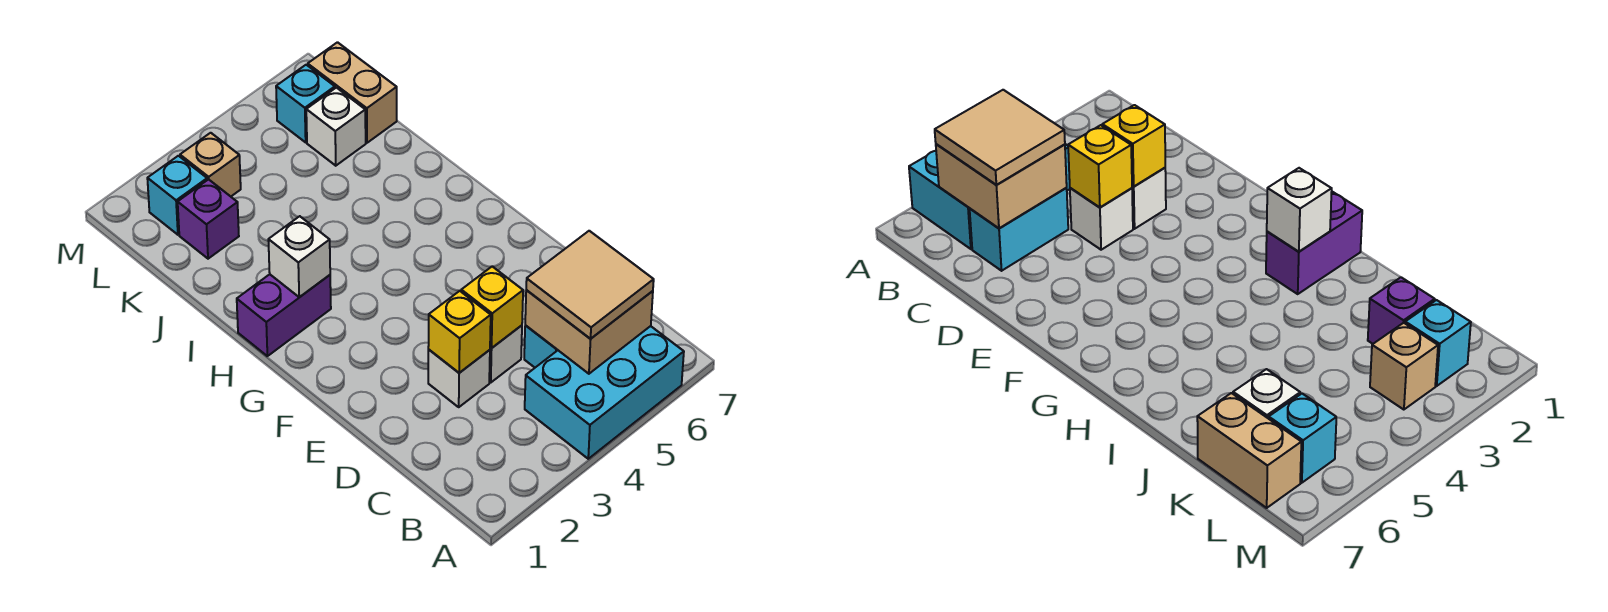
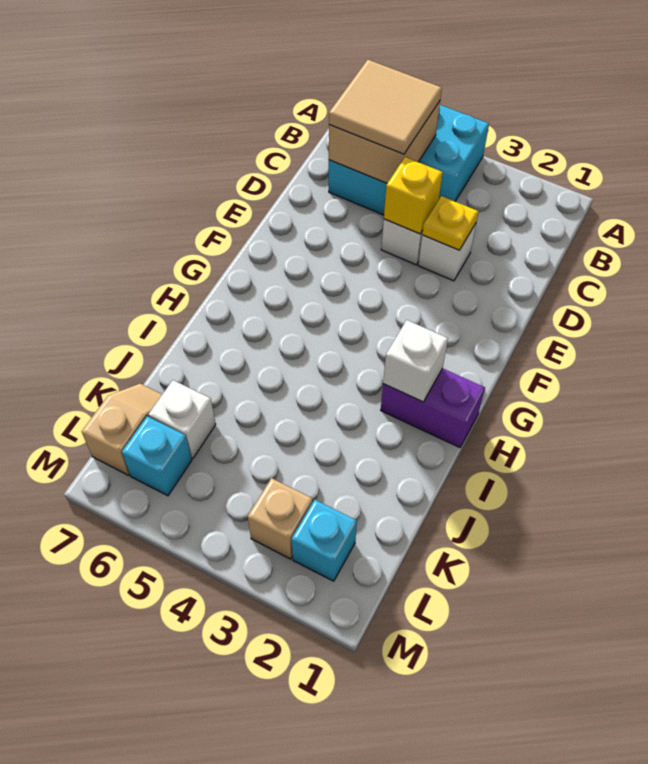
yellow 1x1 brick [428,291,491,373] -> yellow 1x1 plate [422,196,478,250]
purple 1x1 brick [178,179,239,259] -> none
tan 1x2 brick [308,42,397,143] -> tan 1x2 slope [82,384,162,475]

